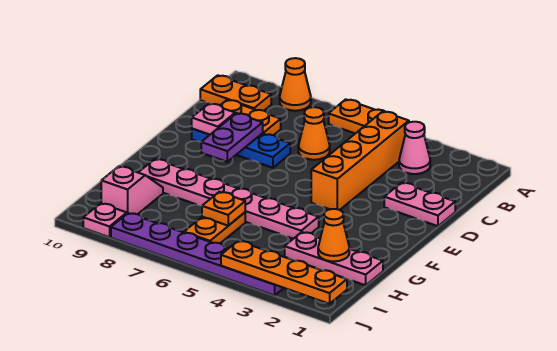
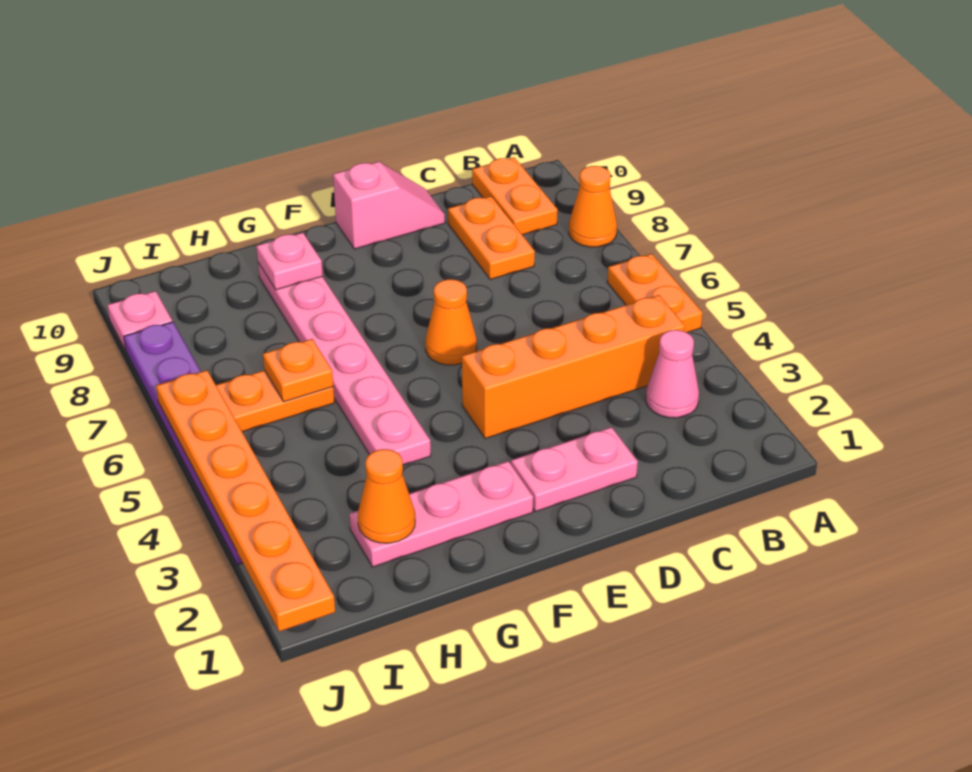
orange 1x1 cone [298,107,330,160] -> orange 1x1 cone moved to [425,279,477,365]
pink 1x2 plate [384,183,455,226] -> pink 1x2 plate turned to [511,427,638,512]
blue 1x3 plate [192,129,290,168] -> none
purple 1x2 plate [201,113,263,162] -> none
pink 1x1 plate [192,104,235,135] -> pink 1x1 plate moved to [257,233,323,290]
pink 1x3 plate [285,232,383,285] -> pink 1x3 plate turned to [349,461,533,567]
pink 1x2 slope [101,166,163,214] -> pink 1x2 slope moved to [333,162,445,249]
orange 1x4 plate [221,241,347,304] -> orange 1x6 plate [156,370,335,632]

